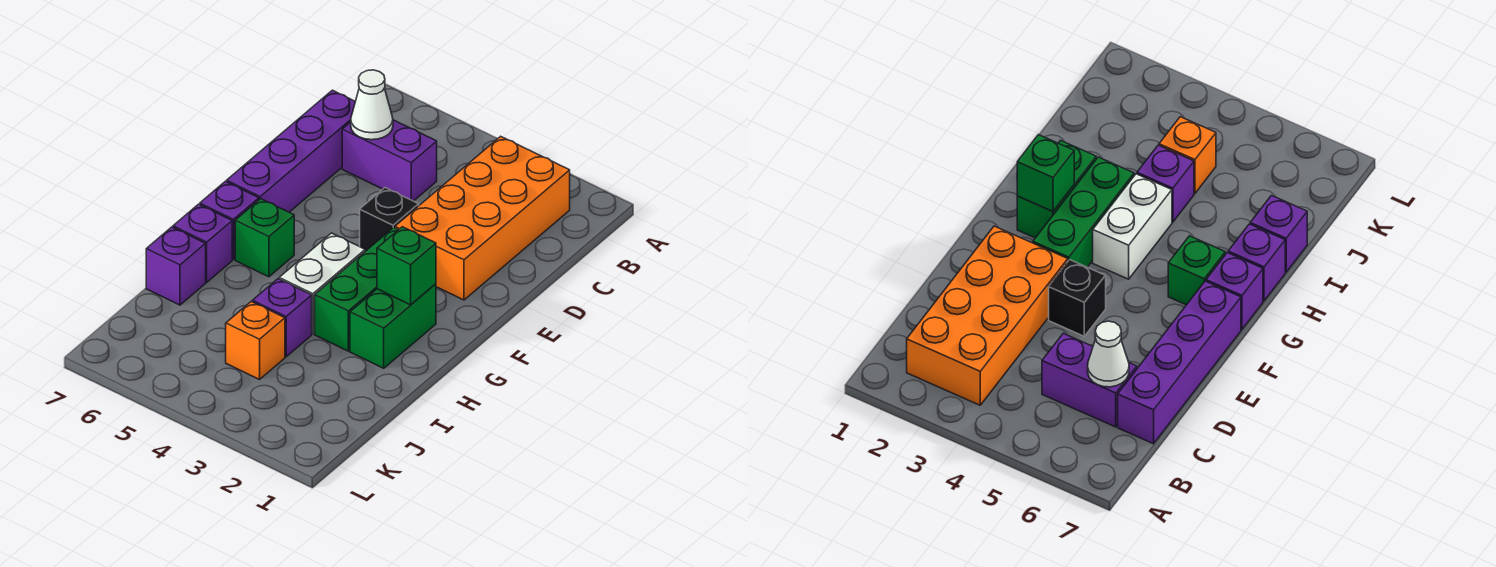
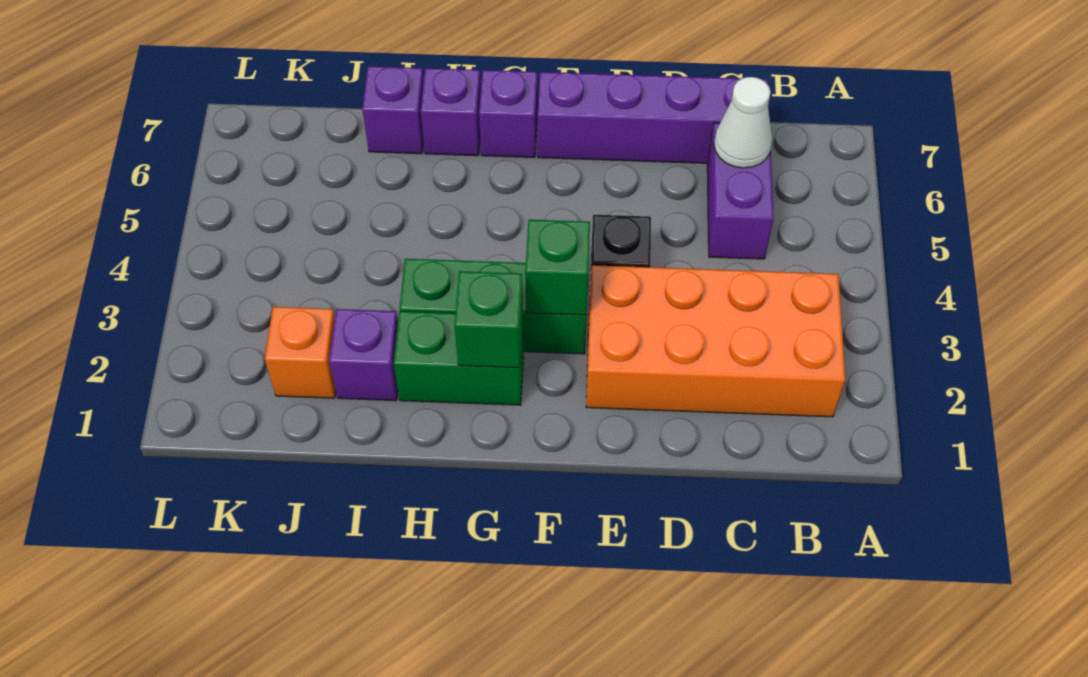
white 1x2 brick [279,233,365,334] -> none
green 1x1 brick [235,199,294,277] -> green 1x1 brick moved to [525,220,590,315]
purple 1x1 brick [253,279,312,357] -> purple 1x1 brick moved to [329,309,398,401]
orange 1x1 brick [226,301,285,380] -> orange 1x1 brick moved to [265,307,336,398]

